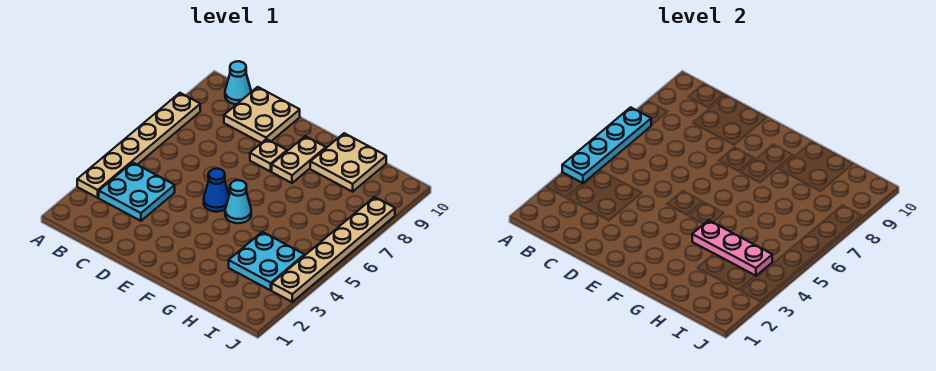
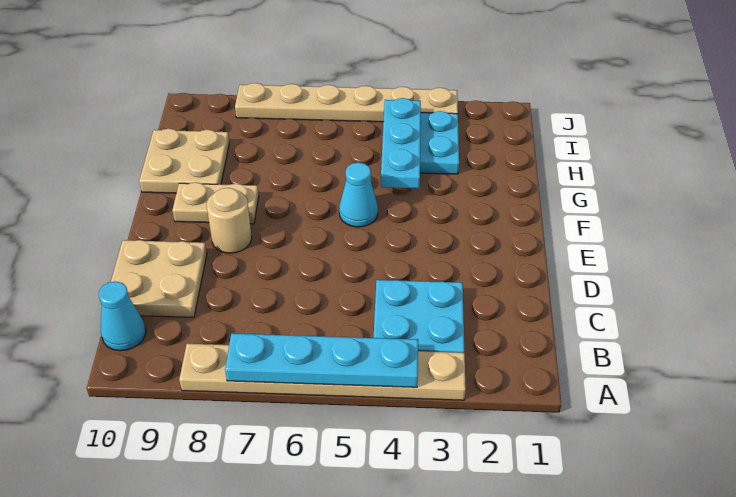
blue 1x1 cone [204,169,229,212] -> none
tan 1x1 plate [250,139,287,172] -> tan 1x1 round brick [207,188,252,253]
pink 1x3 plate [692,220,772,276] -> cyan 1x3 plate [381,98,421,188]

